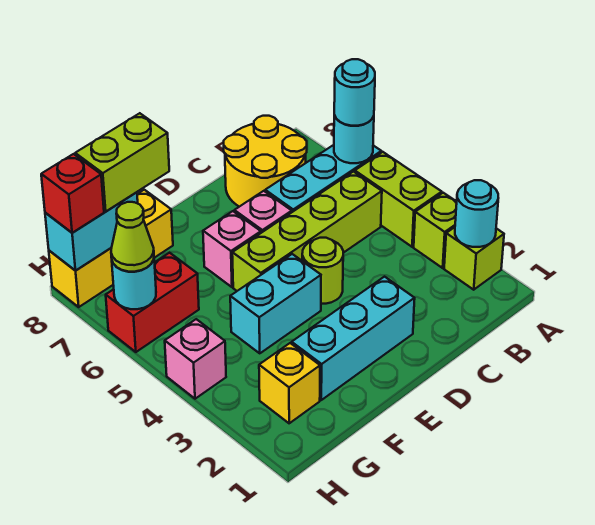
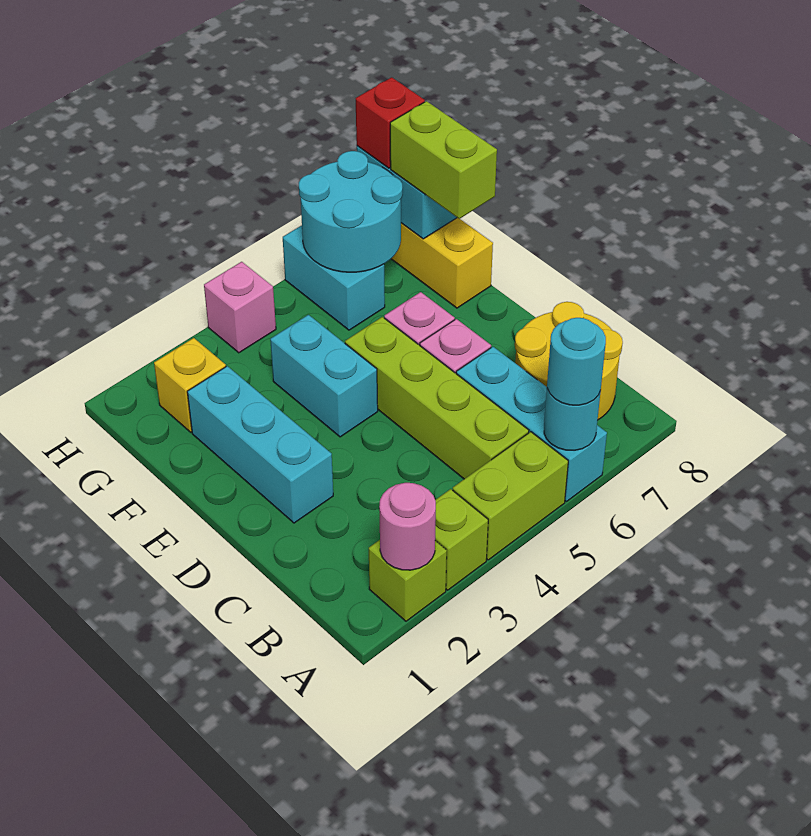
cyan 1x1 round brick [455,180,498,247] -> pink 1x1 round brick [379,483,436,570]
lime 1x1 round brick [302,238,343,304] -> none
red 1x2 brick [106,253,199,352] -> cyan 1x2 brick [283,225,385,330]
cyan 1x1 round brick [112,260,156,309] -> cyan 2x2 round brick [299,151,403,272]
lime 1x1 cone [111,202,154,272] -> none

